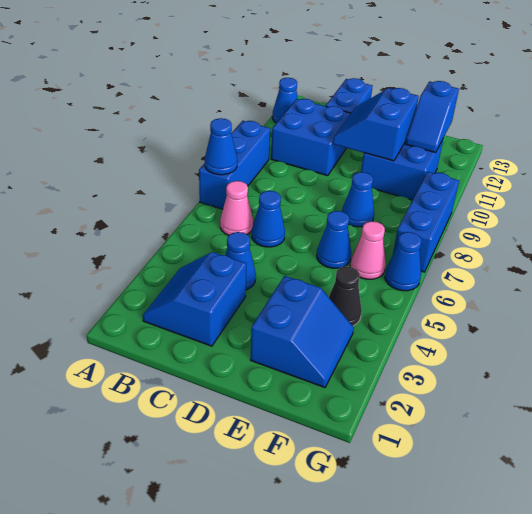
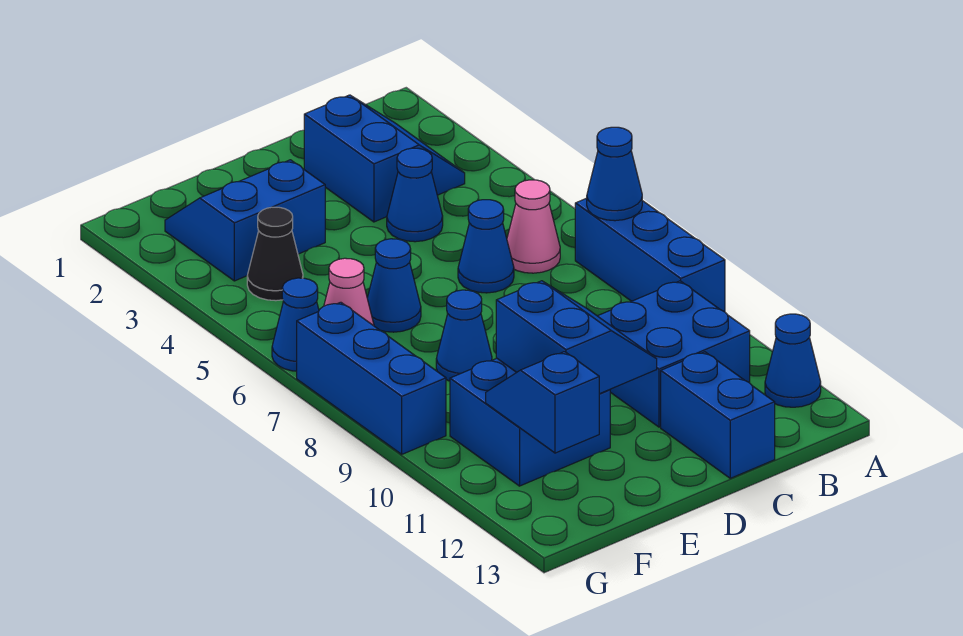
blue 2x2 slope [250,276,354,388] -> blue 2x2 slope turned to [165,160,325,281]

